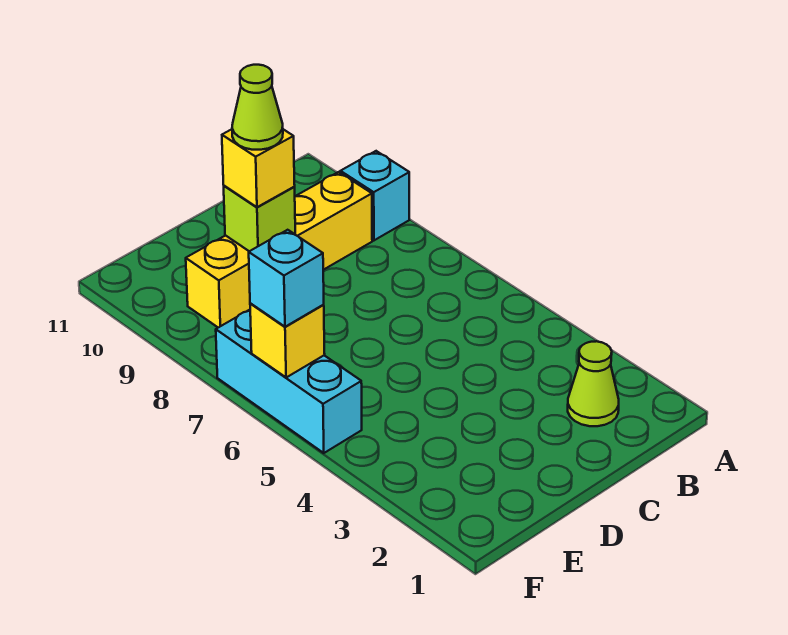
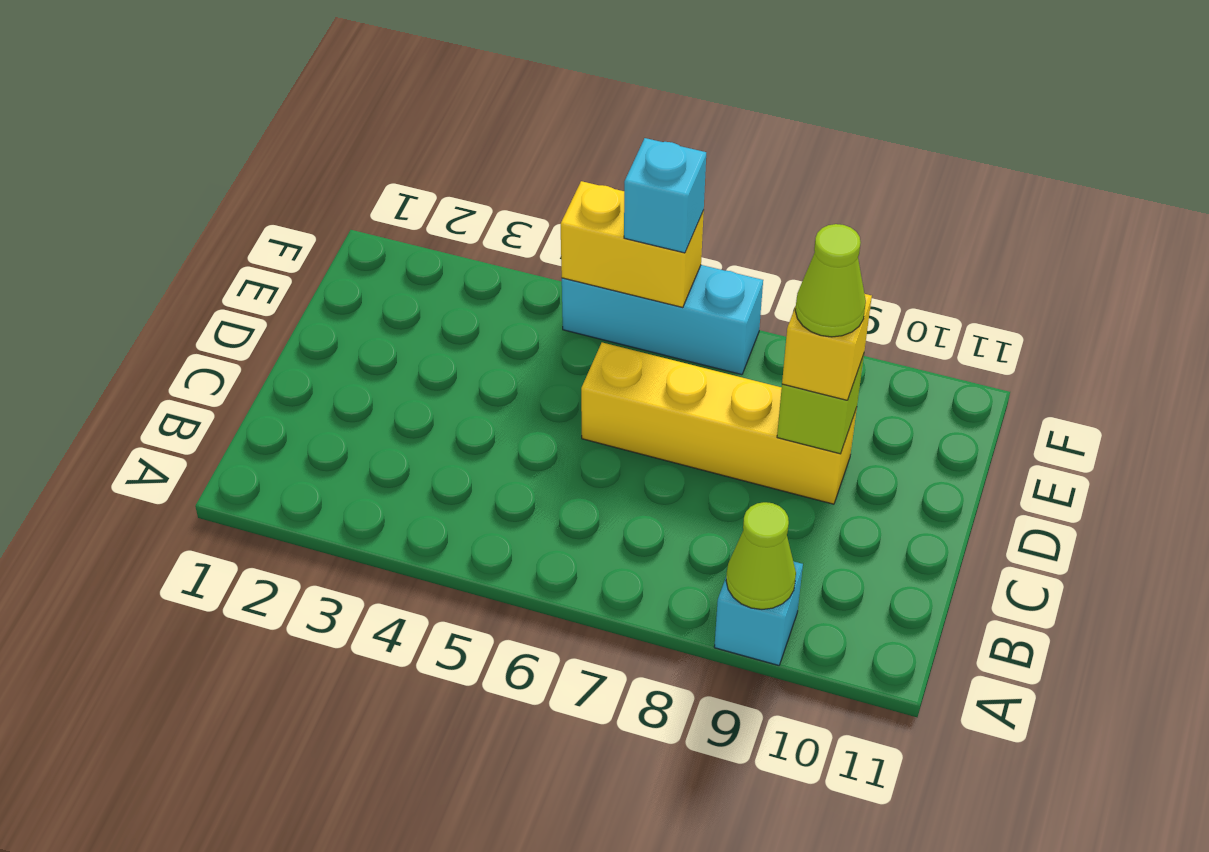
lime 1x1 cone [568,341,619,426] -> lime 1x1 cone moved to [726,502,796,609]
yellow 1x4 brick [186,172,372,328] -> yellow 1x4 brick turned to [581,343,857,504]
yellow 1x1 brick [250,303,325,377] -> yellow 1x2 brick [561,181,704,308]

